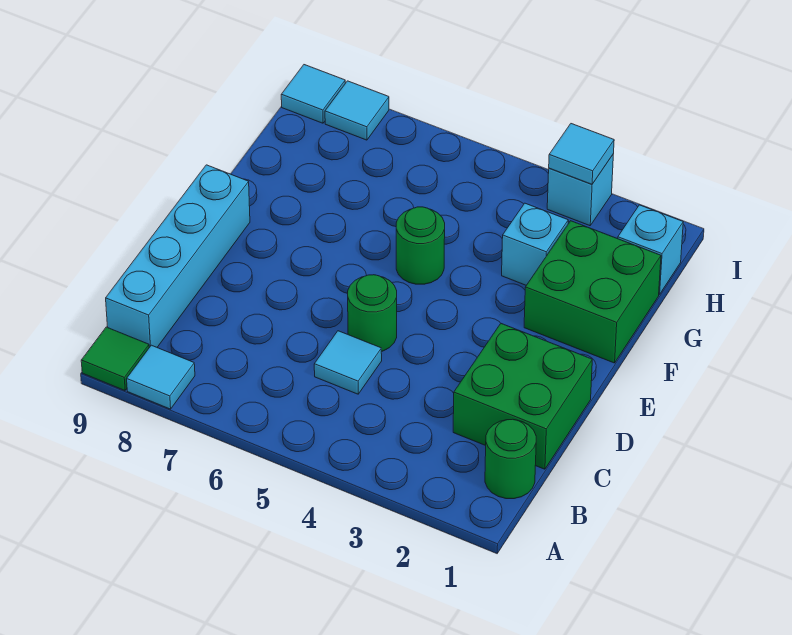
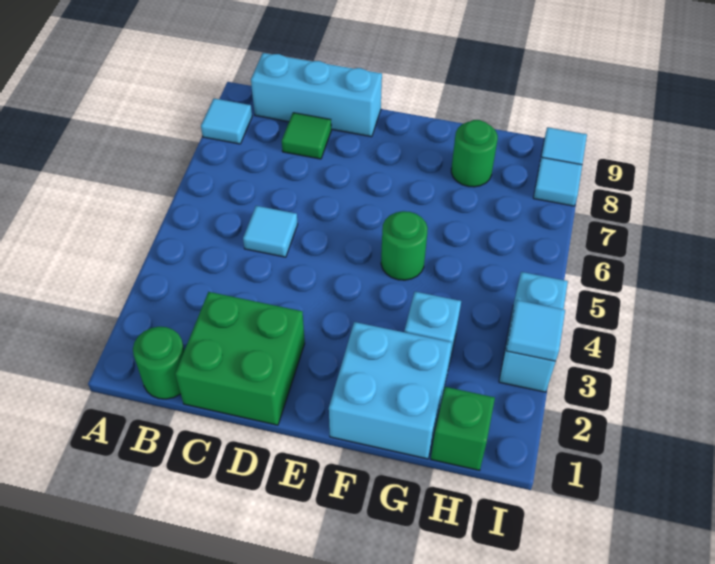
green 1x1 tile [81,327,149,390] -> green 1x1 tile moved to [282,113,331,159]
cyan 1x4 brick [106,165,250,347] -> cyan 1x3 brick [251,53,382,137]
green 1x1 round brick [348,275,397,351] -> green 1x1 round brick moved to [451,120,498,187]
green 2x2 brick [524,221,661,363] -> cyan 2x2 brick [329,322,452,459]
cyan 1x1 brick [618,205,683,294] -> green 1x1 brick [431,387,495,470]
cyan 1x1 brick [547,155,613,226] -> cyan 1x2 brick [499,272,568,392]

